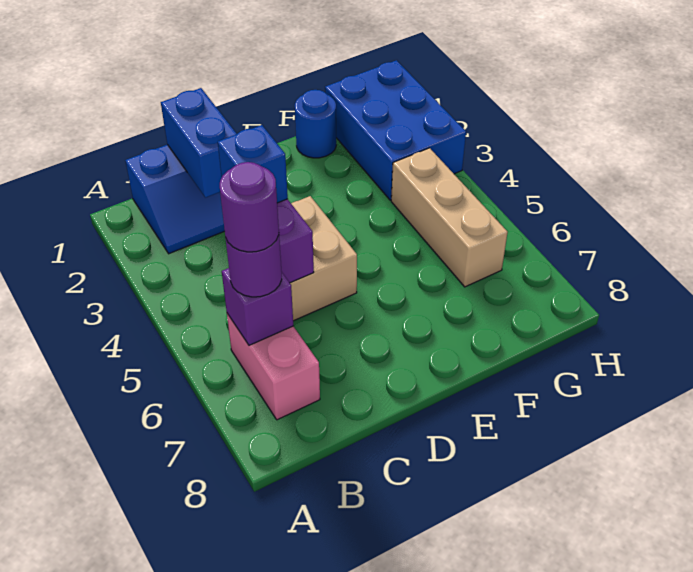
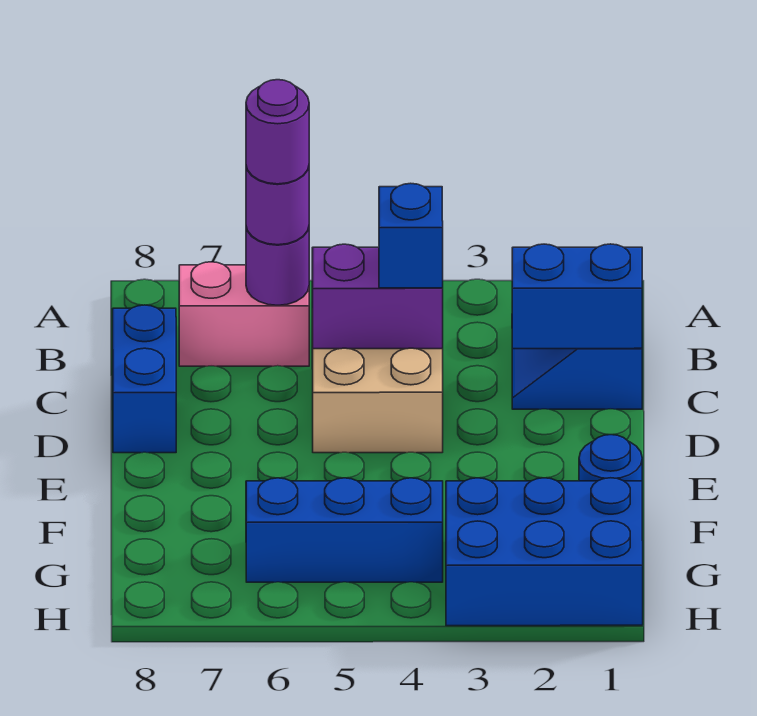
purple 1x1 brick [222,268,293,345] -> purple 1x1 round brick [246,227,309,305]
none -> blue 1x2 brick [113,305,176,453]
tan 1x3 brick [391,148,508,287] -> blue 1x3 brick [246,478,443,582]

